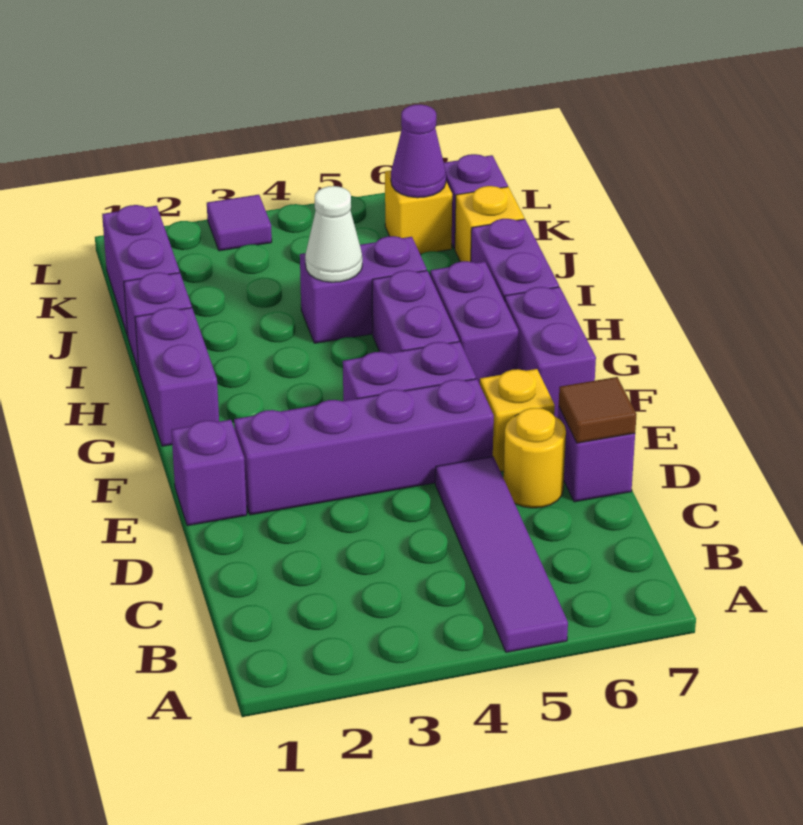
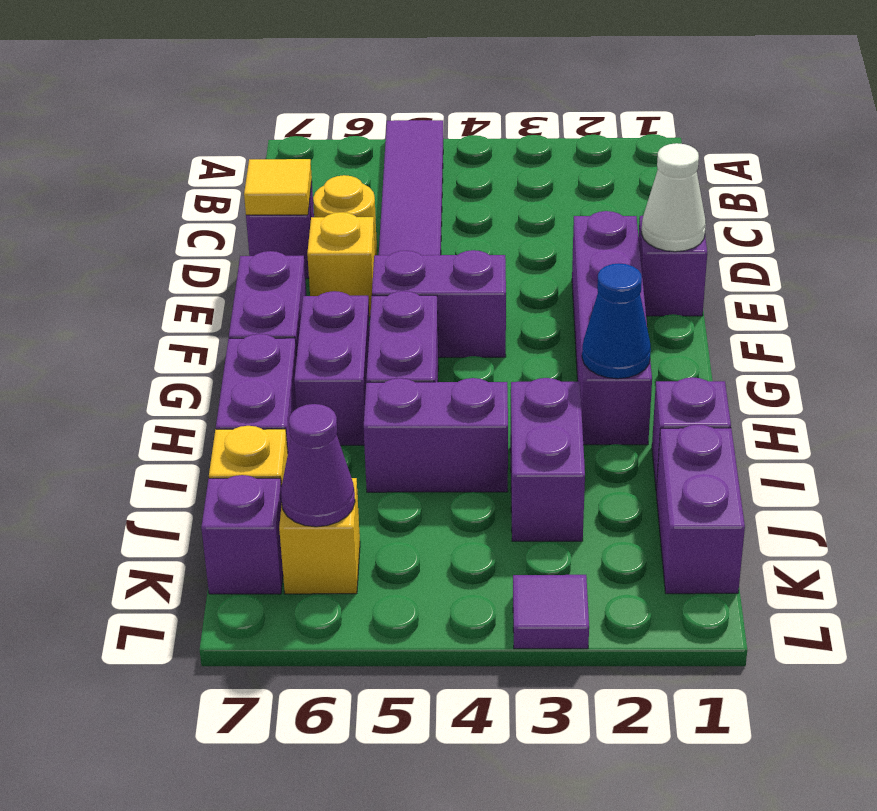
brown 1x1 tile [559,377,637,443] -> yellow 1x1 tile [244,159,312,215]
purple 1x4 brick [234,379,494,515] -> purple 1x4 brick turned to [572,211,652,445]
purple 1x2 brick [135,308,219,446] -> purple 1x2 brick moved to [510,378,585,541]
none -> blue 1x1 cone [582,263,651,379]
white 1x1 cone [305,186,362,282] -> white 1x1 cone moved to [641,143,706,252]

